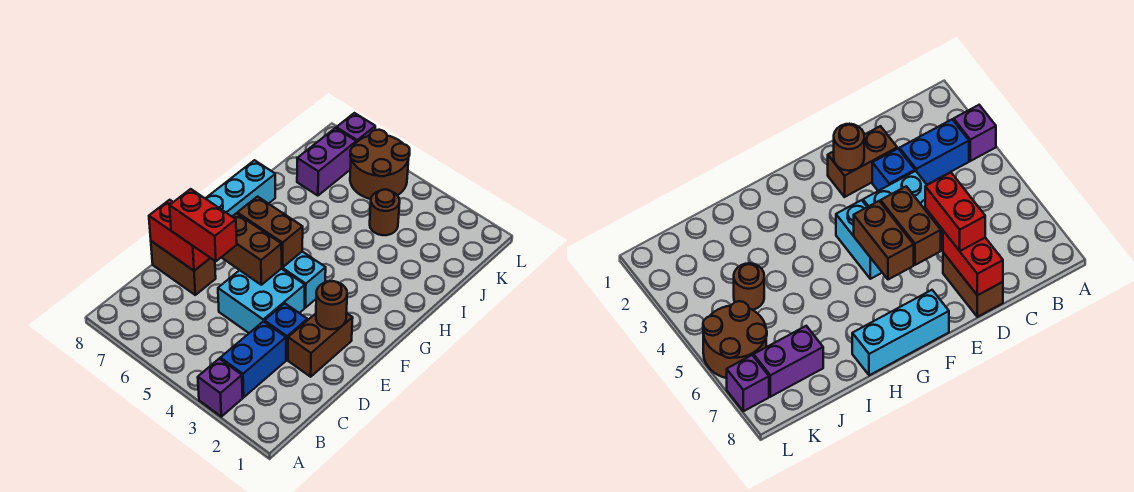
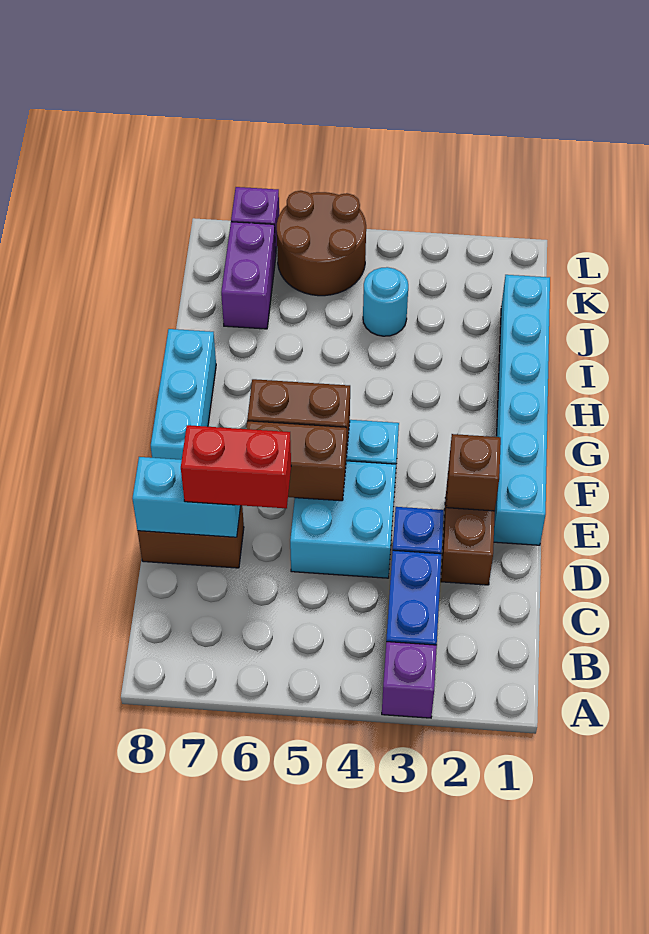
red 1x2 brick [149,200,210,271] -> cyan 1x2 brick [132,457,241,537]
none -> cyan 1x6 brick [494,275,550,545]
brown 1x1 round brick [316,281,347,329] -> brown 1x1 brick [446,434,501,511]
brown 1x1 round brick [370,190,400,235] -> cyan 1x1 round brick [363,267,408,336]

